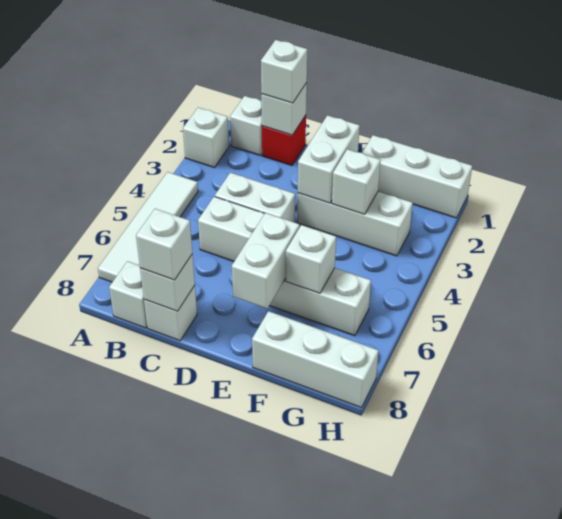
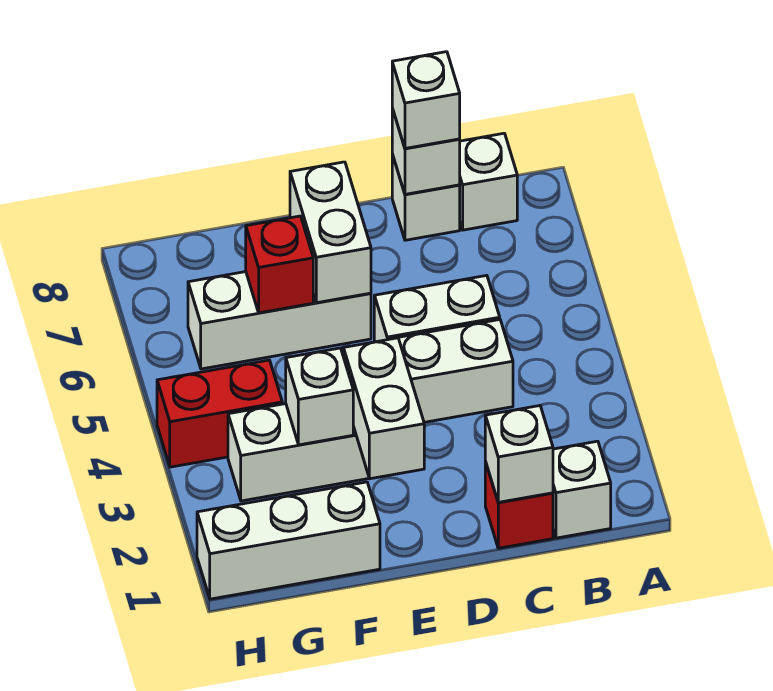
white 1x1 brick [183,107,229,168] -> none
white 1x4 tile [98,172,198,282] -> none
white 1x1 brick [261,40,307,103] -> none
white 1x1 brick [286,225,336,293] -> red 1x1 brick [246,216,313,313]
white 1x3 brick [252,311,379,408] -> none
none -> red 1x2 brick [157,360,282,467]

